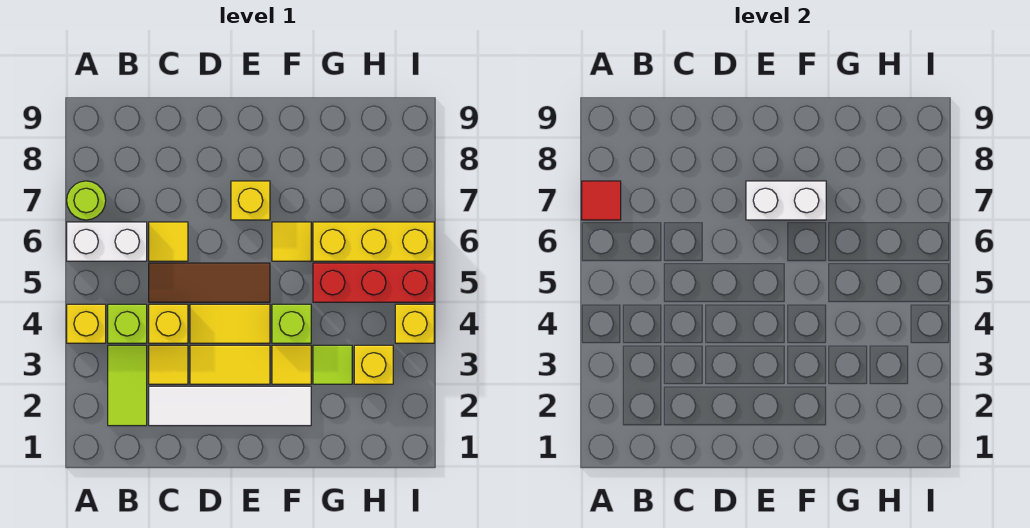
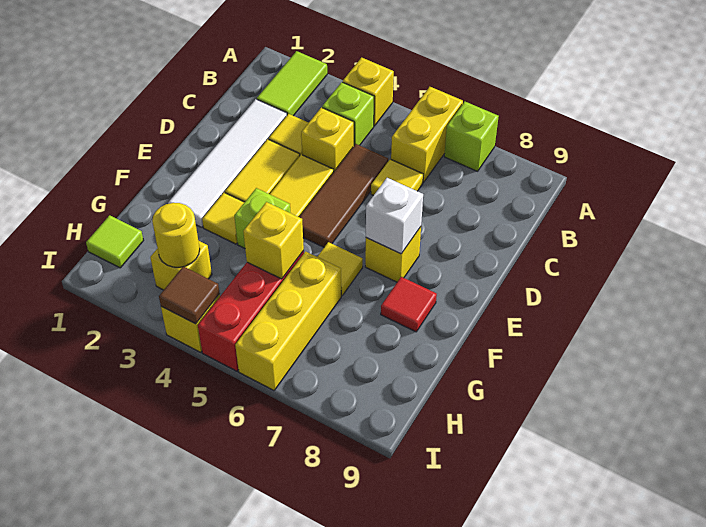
white 1x2 brick [67,222,147,261] -> yellow 1x2 brick [391,87,463,182]
lime 1x1 round brick [67,181,106,220] -> lime 1x1 brick [444,102,499,171]
red 1x1 tile [582,181,621,220] -> red 1x1 tile moved to [381,277,437,332]
lime 1x2 tile [108,345,147,426] -> lime 1x2 tile turned to [257,51,327,116]
white 1x2 brick [746,181,826,220] -> white 1x1 brick [366,178,423,254]
lime 1x1 tile [313,345,352,384] -> lime 1x1 tile moved to [86,215,143,268]
none -> yellow 1x1 brick [243,202,304,279]
none -> yellow 1x1 round brick [152,203,200,267]
none -> brown 1x1 tile [159,266,220,324]

